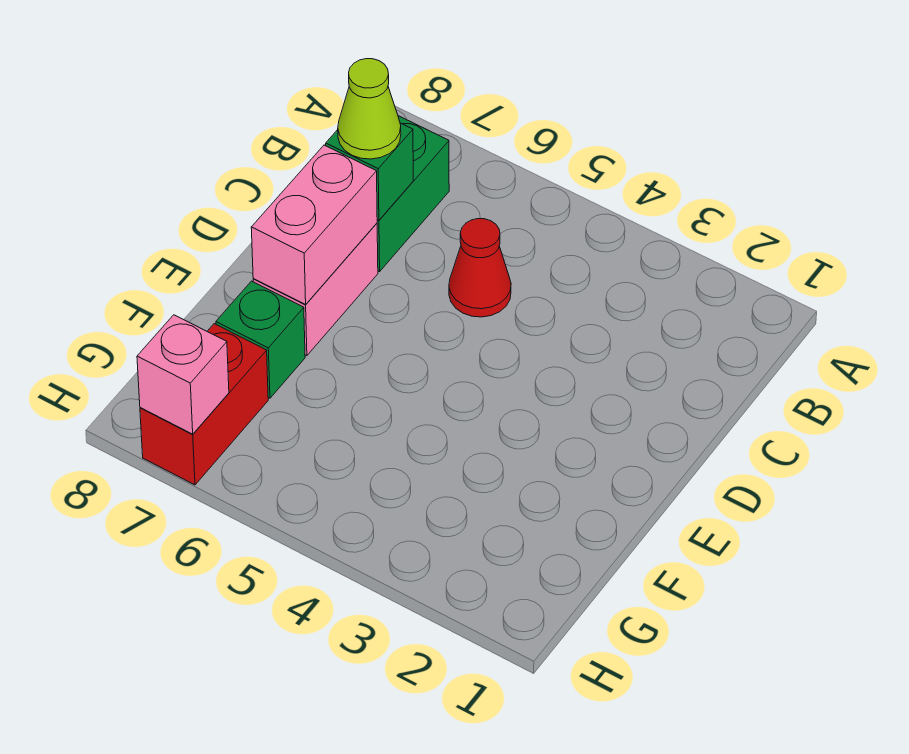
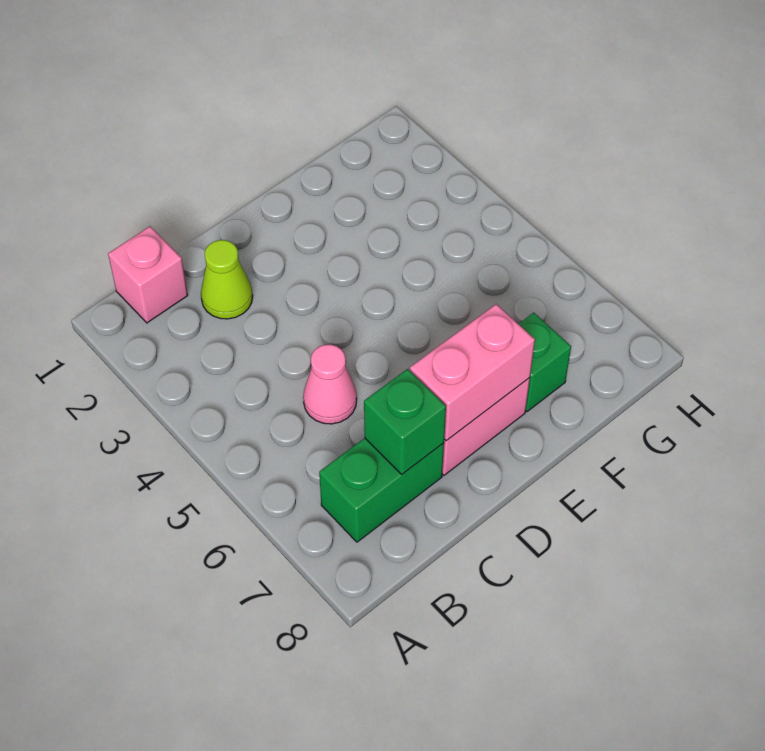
red 1x1 cone [449,219,511,317] -> pink 1x1 cone [303,345,357,424]
lime 1x1 cone [338,59,401,159] -> lime 1x1 cone moved to [201,240,253,319]
red 1x2 brick [140,324,268,485] -> none
pink 1x1 brick [137,315,229,434] -> pink 1x1 brick moved to [108,227,188,323]

